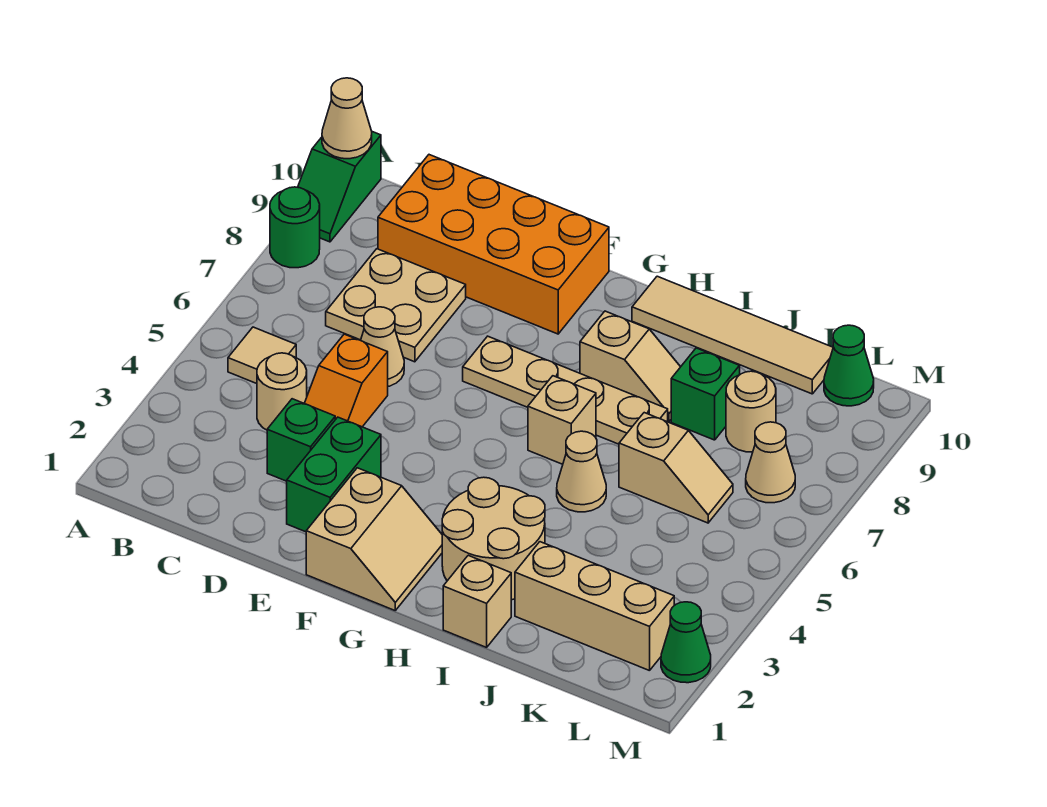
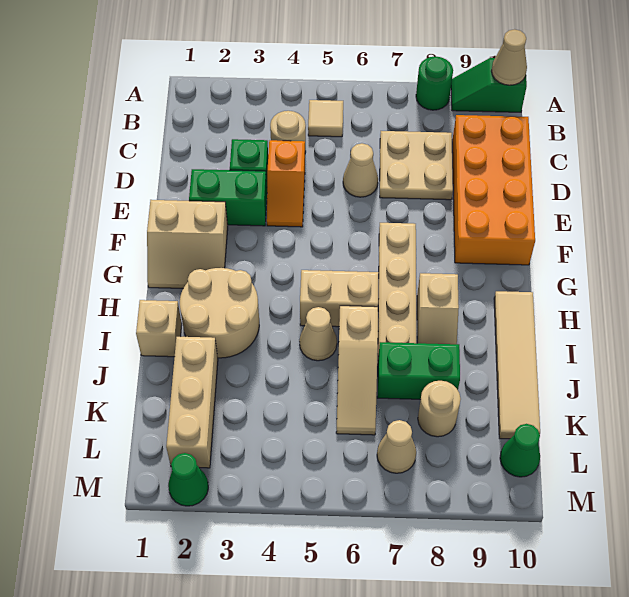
orange 1x2 slope [304,334,388,427] -> orange 1x2 slope turned to [267,140,305,227]
tan 1x1 brick [528,376,596,464] -> tan 1x2 brick [300,270,379,327]
tan 1x2 slope [619,413,733,523] -> tan 1x3 slope [336,306,378,435]
green 1x1 brick [671,348,740,440] -> green 1x2 brick [377,342,460,399]

